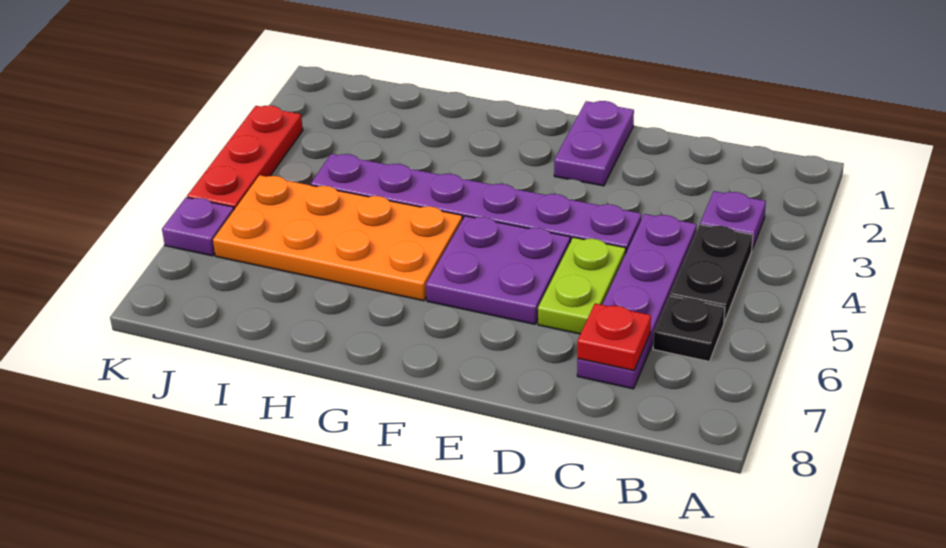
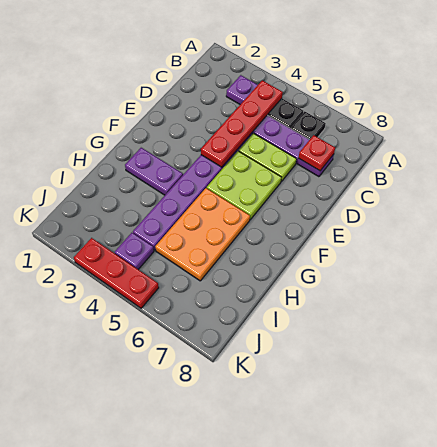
none -> red 1x4 plate [201,80,283,167]
purple 1x2 plate [554,101,634,186] -> purple 1x2 plate moved to [125,148,183,195]
purple 2x2 plate [426,216,570,324] -> lime 2x2 plate [207,151,281,220]
orange 2x4 plate [213,175,463,301] -> orange 2x3 plate [155,188,250,281]
purple 1x1 plate [162,197,234,256] -> purple 1x1 plate moved to [115,233,154,270]

